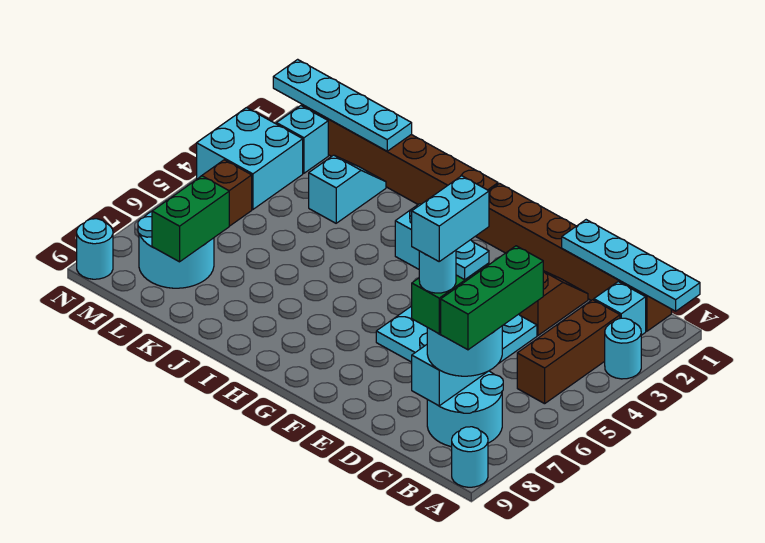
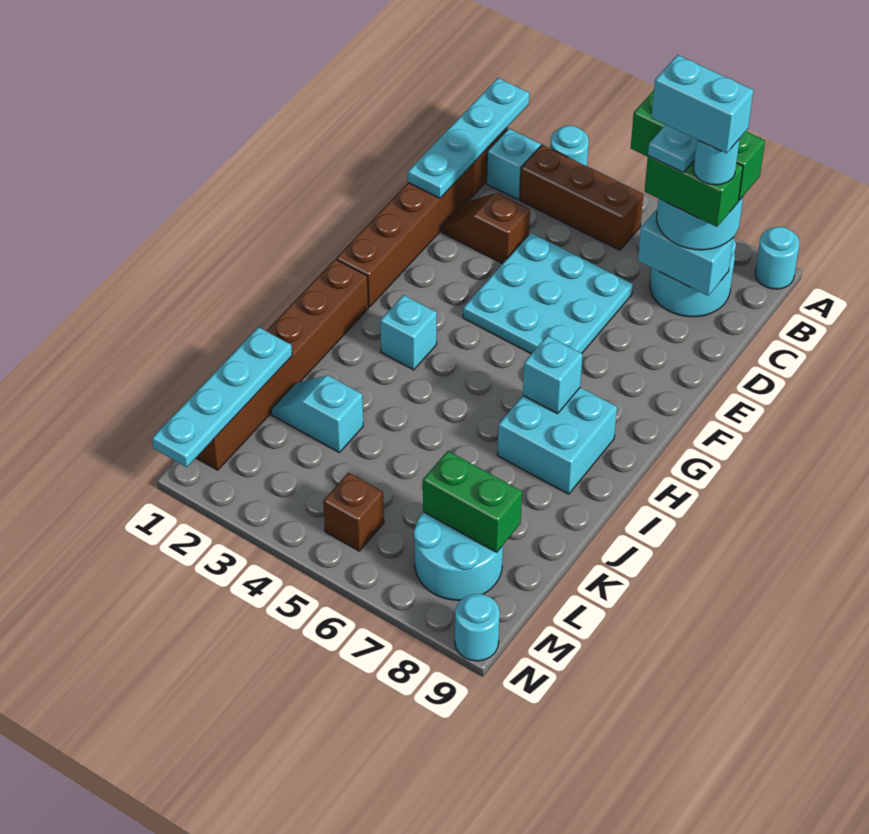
cyan 1x1 brick [277,106,328,173] -> cyan 1x1 brick moved to [523,336,583,414]
cyan 2x2 brick [197,108,303,209] -> cyan 2x2 brick moved to [497,388,617,494]

